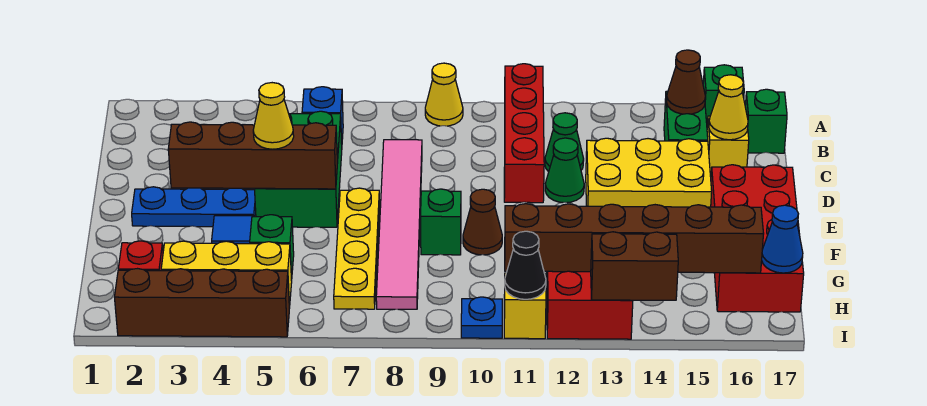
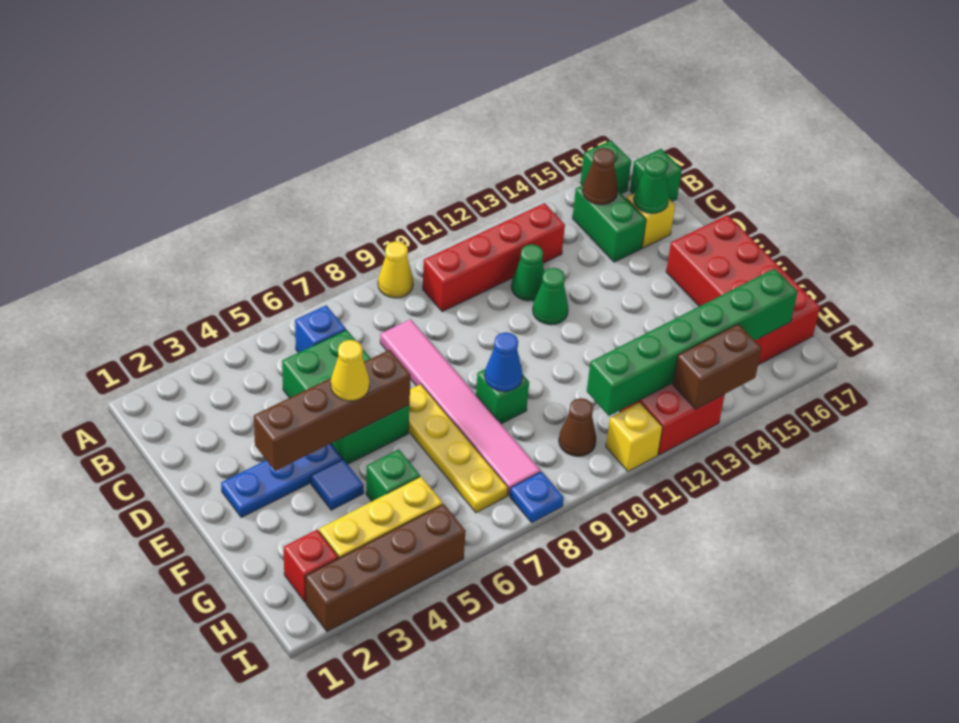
red 1x4 brick [504,64,544,203] -> red 1x4 brick turned to [423,203,565,312]
yellow 1x1 cone [709,75,748,140] -> green 1x1 cone [634,157,669,213]
yellow 2x3 brick [586,138,712,207] -> none
brown 1x1 cone [463,189,502,255] -> brown 1x1 cone moved to [559,398,596,456]
brown 1x6 brick [505,204,764,273] -> green 1x6 brick [587,269,798,416]
blue 1x1 cone [762,205,803,273] -> blue 1x1 cone moved to [485,332,522,391]
blue 1x1 plate [461,297,502,338] -> blue 1x1 plate moved to [510,472,564,522]
black 1x1 cone [505,231,546,299] -> none

